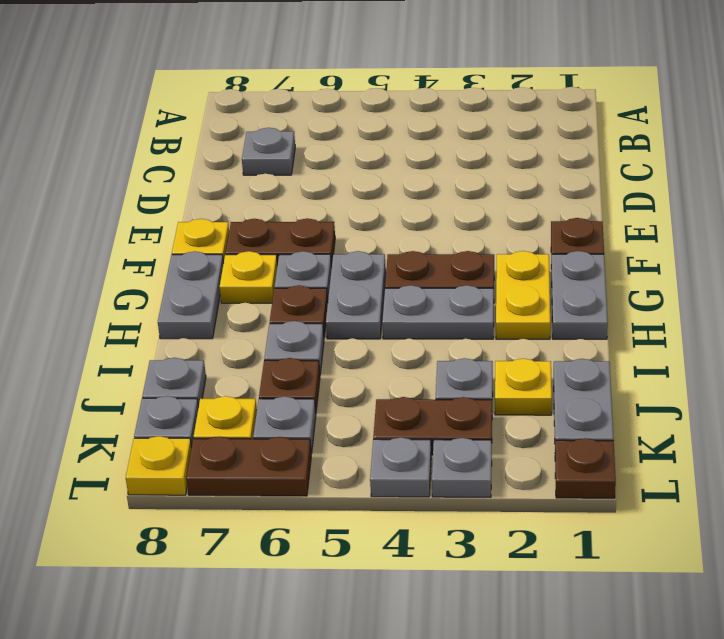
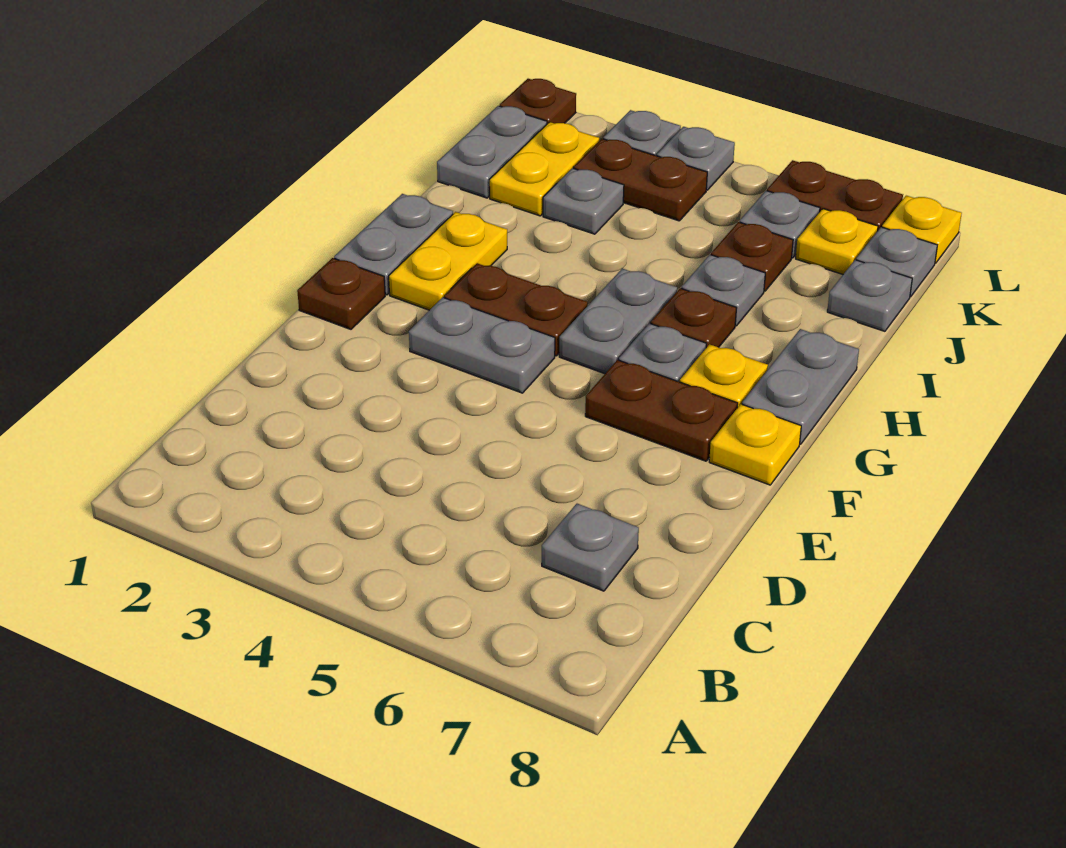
grey 1x2 plate [382,285,494,339] -> grey 1x2 plate moved to [409,297,555,393]
yellow 1x1 plate [495,358,552,415] -> yellow 1x2 plate [490,122,599,216]

